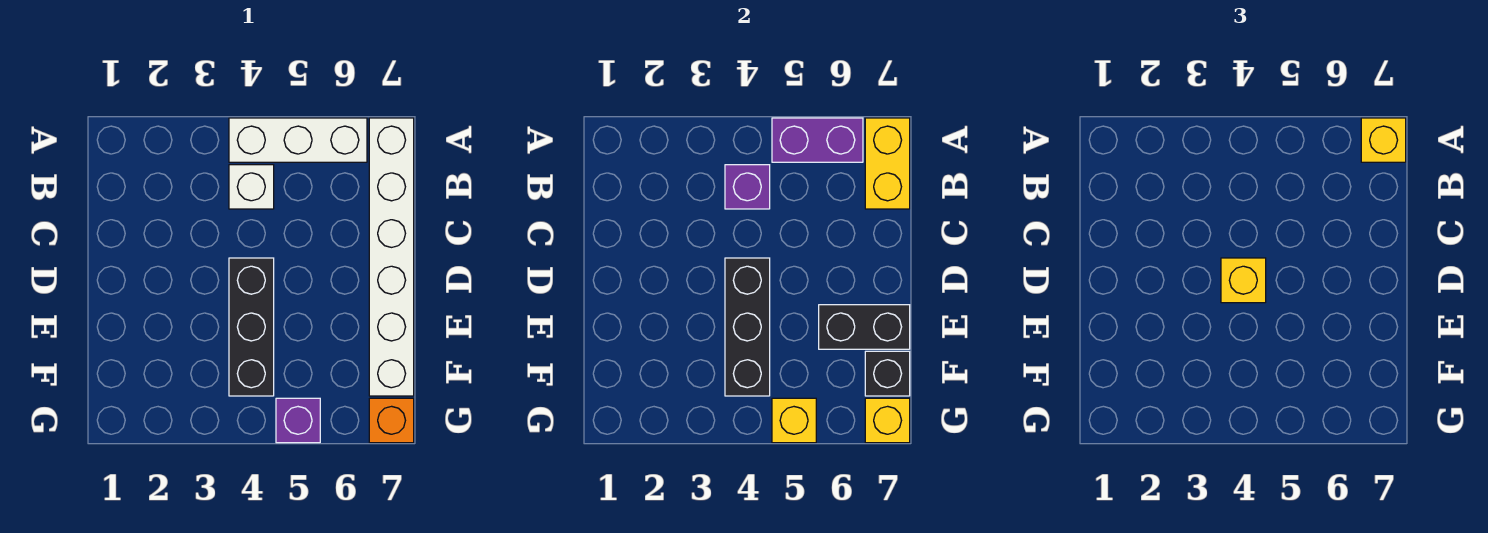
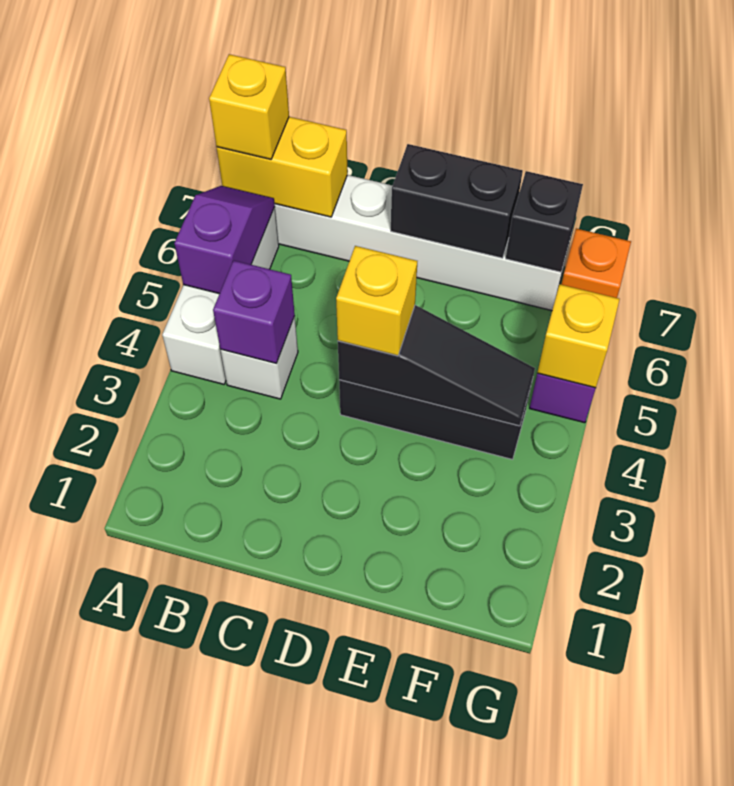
purple 1x2 brick [772,118,863,162] -> purple 1x2 slope [174,186,275,294]
black 1x3 brick [725,258,770,396] -> black 1x3 slope [338,305,535,426]
black 1x2 brick [819,305,910,349] -> black 1x2 brick turned to [391,144,523,258]
yellow 1x1 brick [865,398,910,443] -> none

